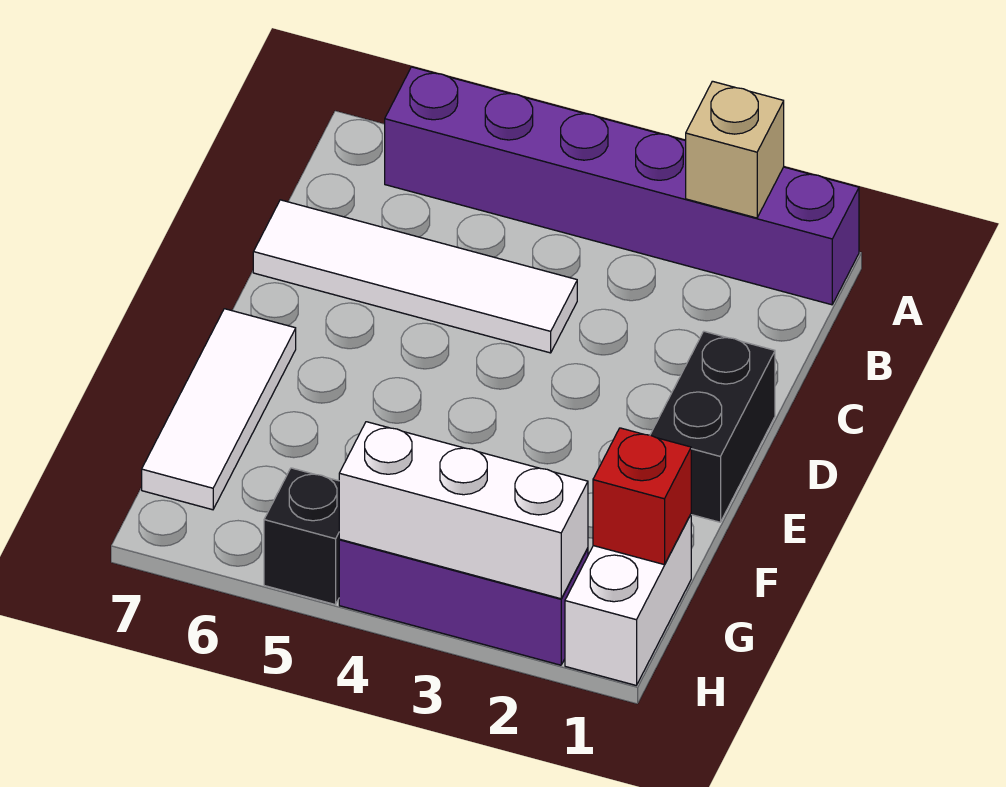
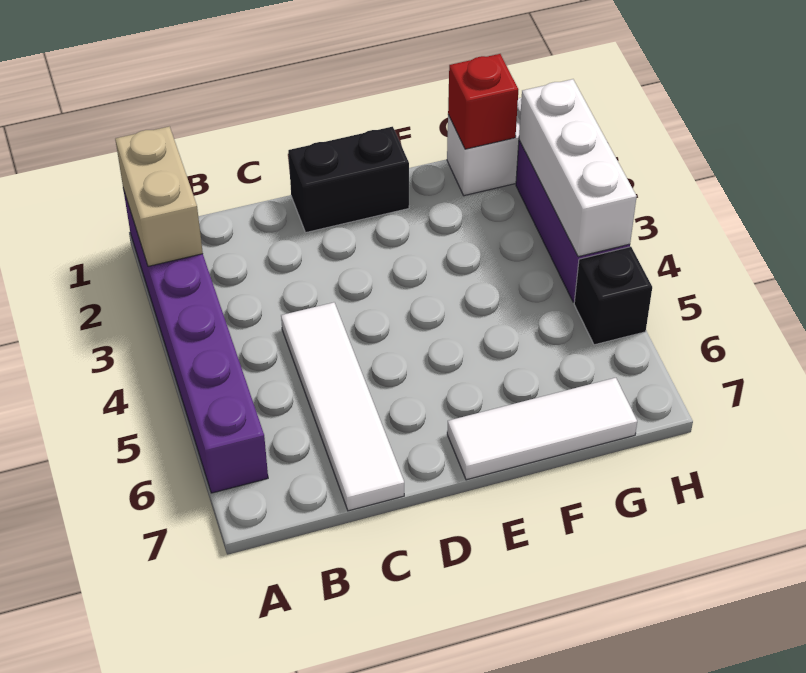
tan 1x1 brick [686,81,784,218] -> tan 1x2 brick [115,126,203,266]

